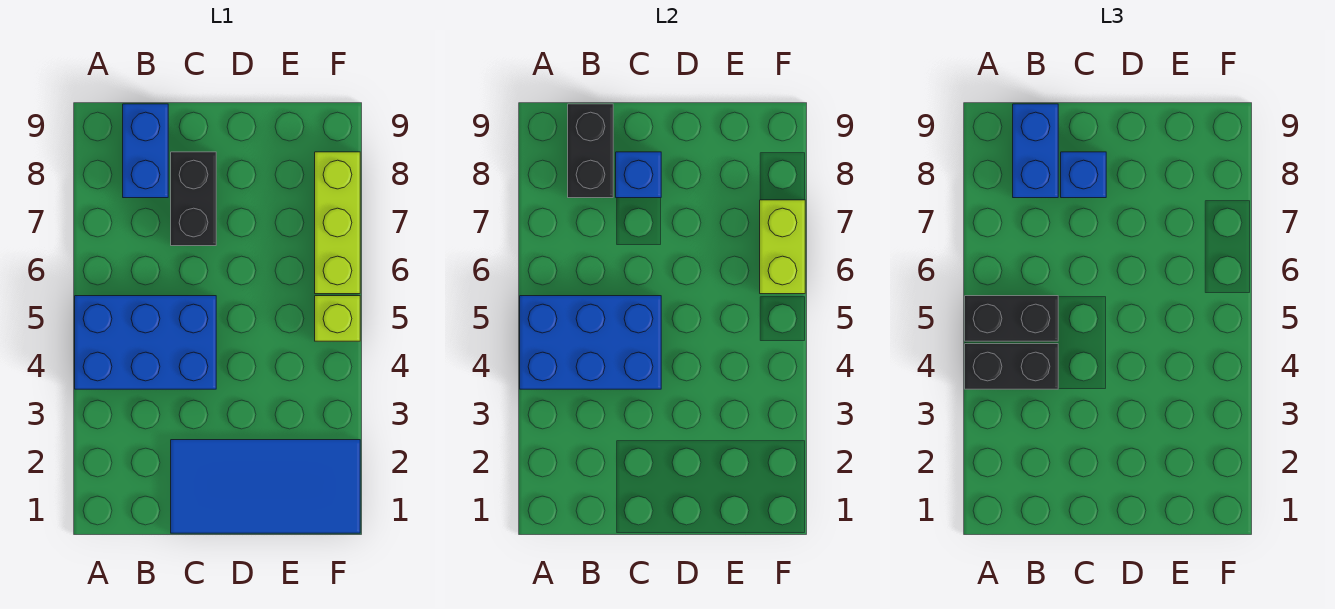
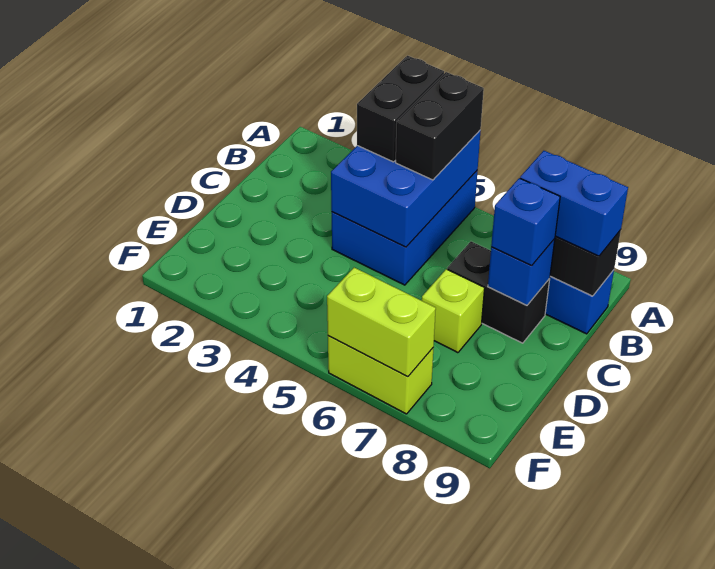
blue 2x4 tile [171,440,360,533] -> none
lime 1x1 brick [315,296,360,341] -> lime 1x1 brick moved to [422,269,485,353]
lime 1x3 brick [315,152,360,294] -> lime 1x2 brick [328,336,433,414]

